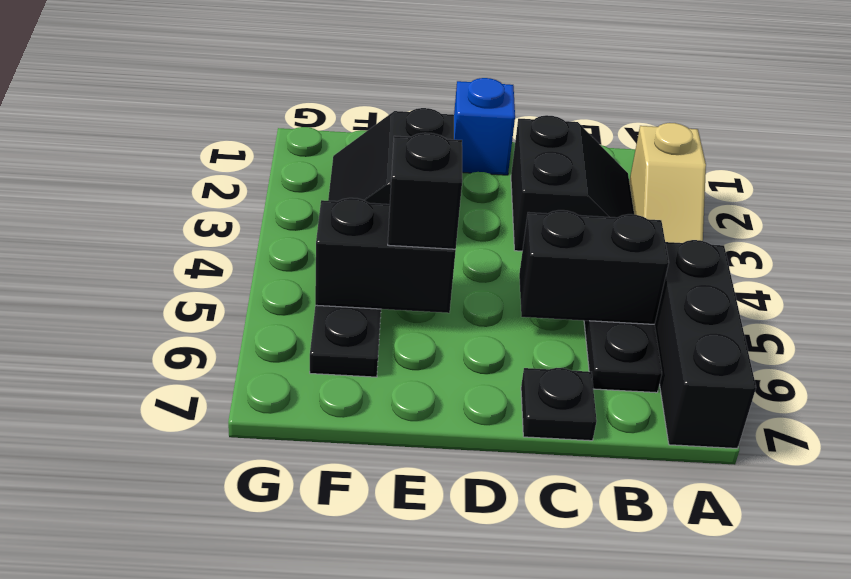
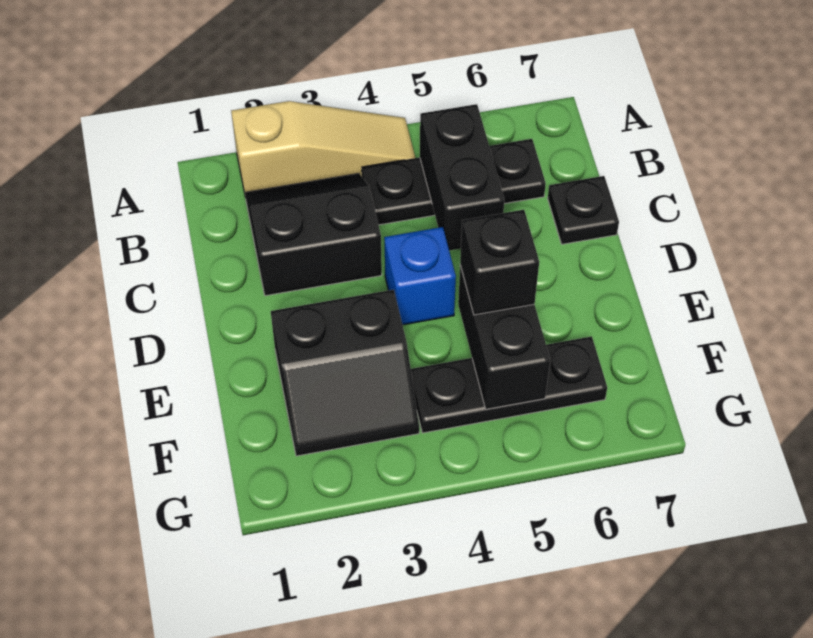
tan 1x2 slope [629,123,706,243] -> tan 1x3 slope [231,101,415,193]
black 1x3 brick [654,240,756,448] -> none
blue 1x1 brick [454,78,515,175] -> blue 1x1 brick moved to [384,227,456,325]

